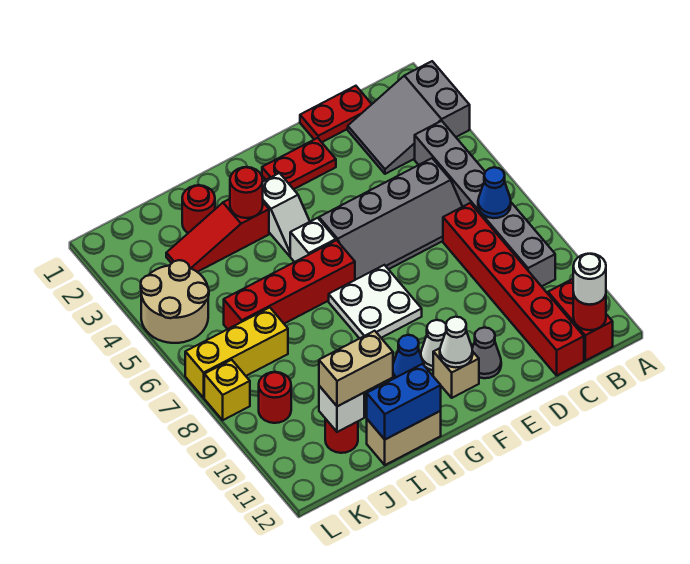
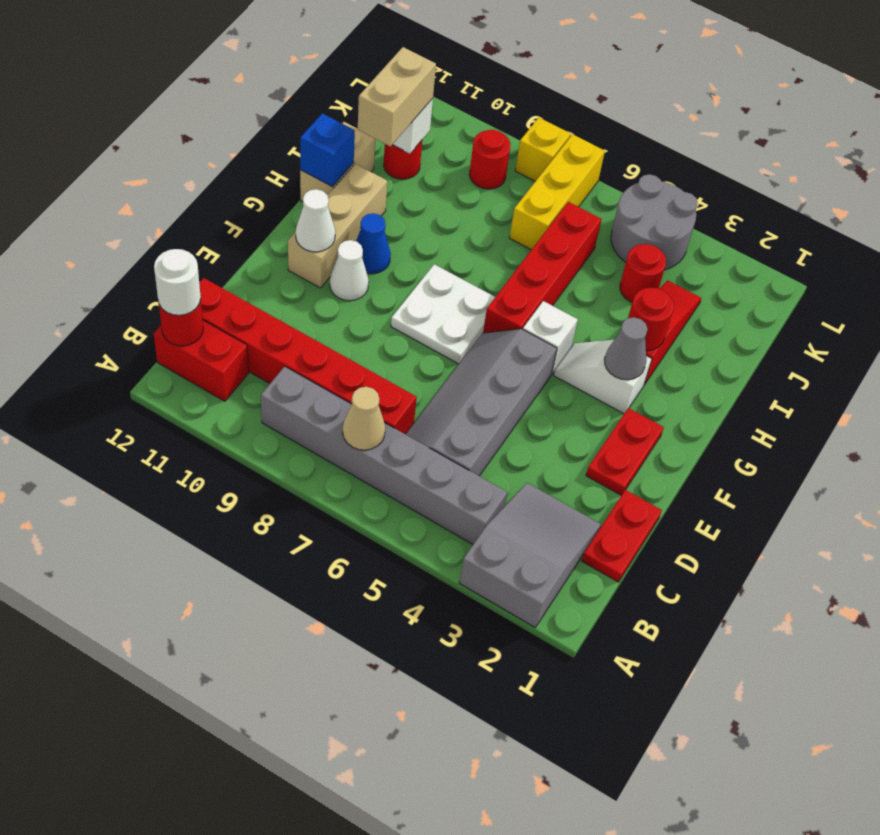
blue 1x1 cone [478,167,511,218] -> tan 1x1 cone [343,387,385,450]
grey 1x1 cone [472,328,501,378] -> grey 1x1 cone moved to [605,317,648,380]
tan 1x1 brick [433,348,479,398] -> tan 1x3 brick [288,164,387,288]
blue 1x2 brick [367,364,441,439] -> blue 1x1 brick [300,113,355,187]
red 1x1 round brick [182,185,215,233] -> red 1x1 round brick moved to [620,244,666,302]
tan 2x2 round brick [141,260,209,343] -> grey 2x2 round brick [611,174,698,270]

